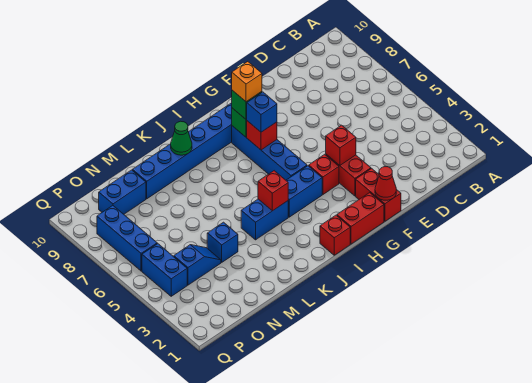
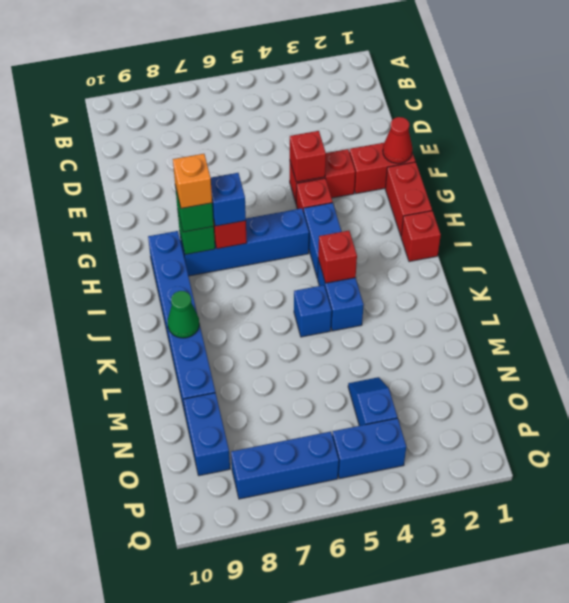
blue 1x1 brick [207,222,238,262] -> blue 1x1 brick moved to [294,285,332,337]

